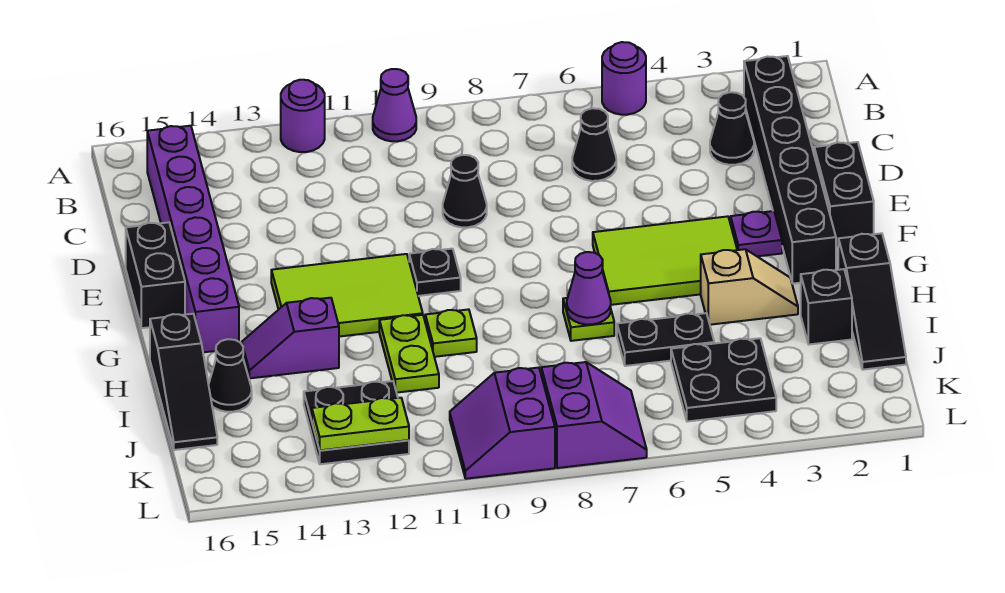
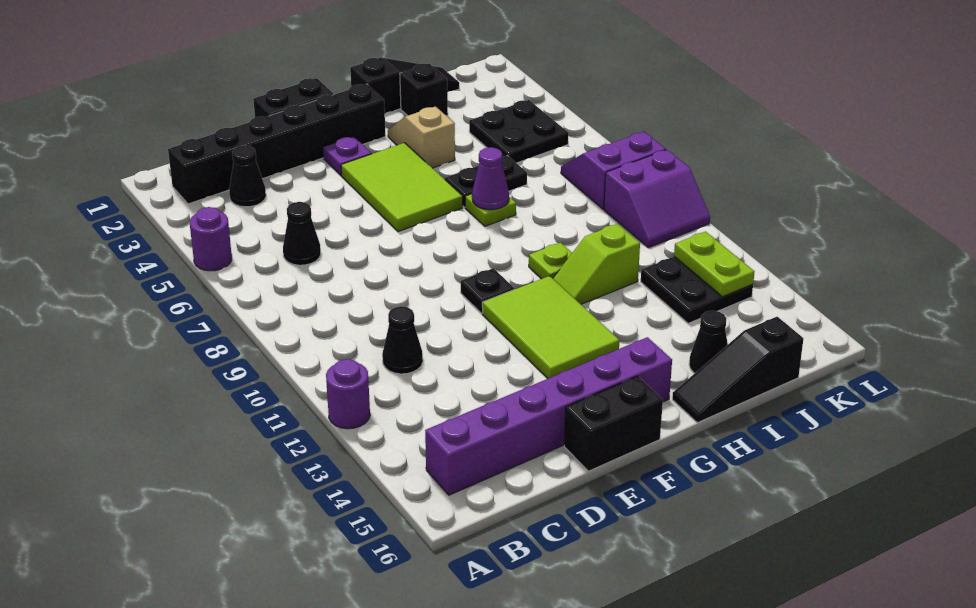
purple 1x1 cone [373,69,416,141] -> none
black 1x1 cone [443,155,487,227] -> black 1x1 cone moved to [382,306,423,374]
lime 1x2 plate [379,315,439,393] -> lime 1x2 slope [553,224,640,304]
purple 1x2 slope [242,298,339,378] -> none
black 1x3 slope [150,314,217,450] -> black 1x3 slope turned to [672,317,803,423]
black 1x2 plate [617,313,714,366] -> black 1x2 plate turned to [445,156,527,207]

